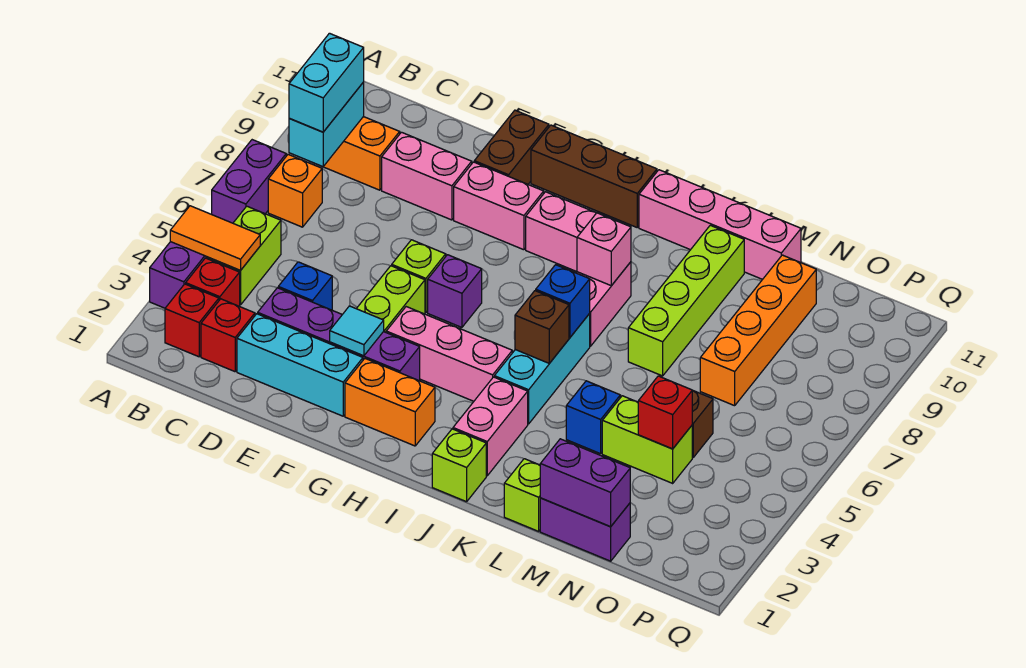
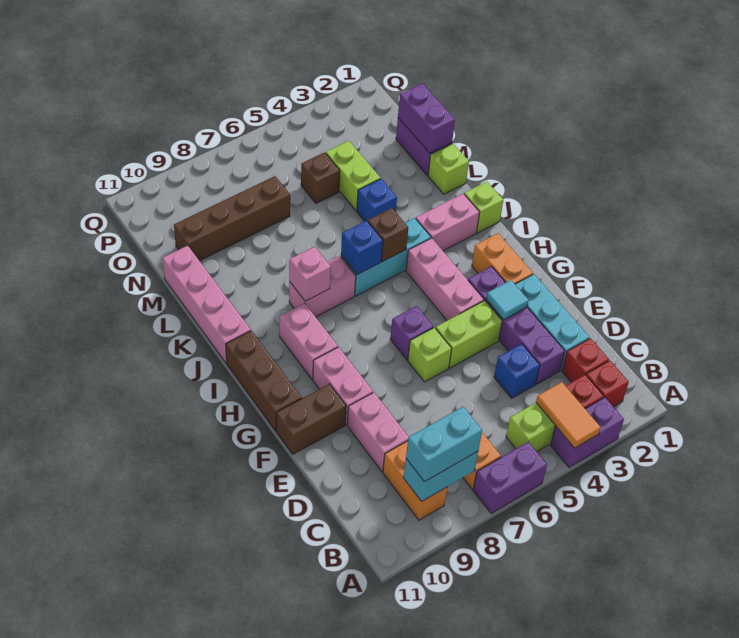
lime 1x4 brick [628,225,744,376] -> none
red 1x1 brick [638,376,692,449] -> none
orange 1x4 brick [700,255,816,406] -> brown 1x4 brick [174,176,290,261]

